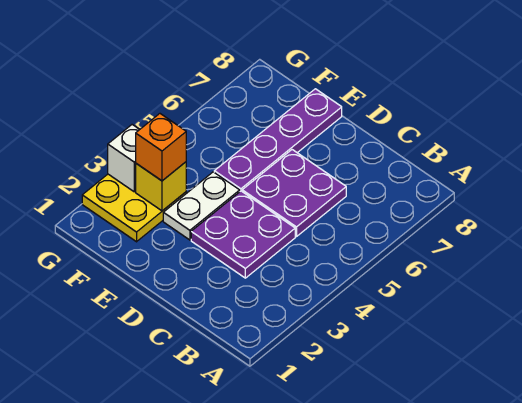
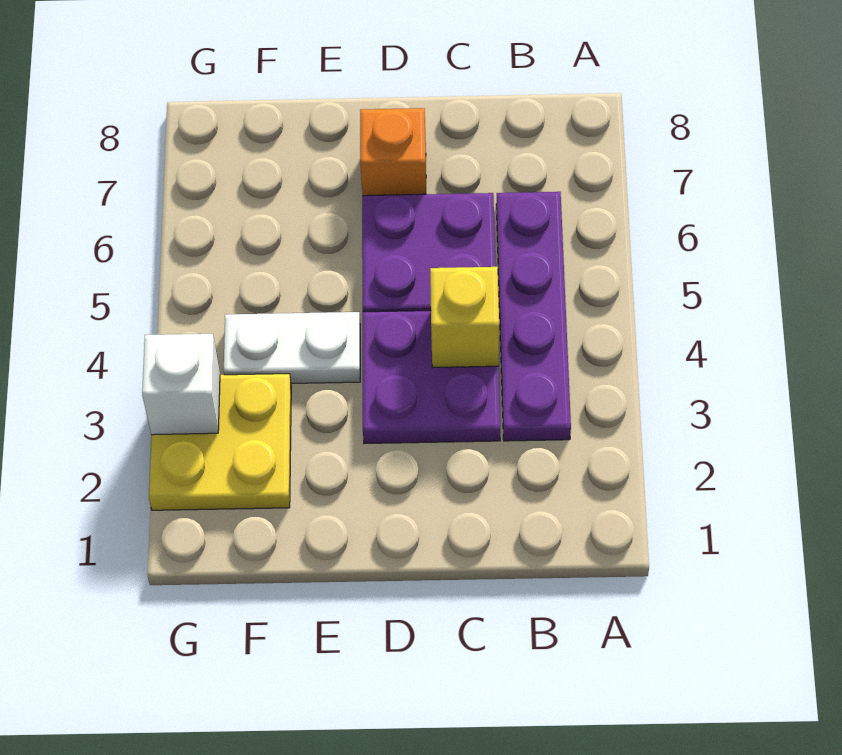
white 1x2 plate [163,172,240,240] -> white 1x2 plate turned to [224,312,360,383]
purple 1x4 plate [214,89,342,191] -> purple 1x4 plate moved to [496,192,571,441]
yellow 1x1 brick [136,162,186,211] -> yellow 1x1 brick moved to [430,267,499,367]
orange 1x1 brick [136,114,186,181] -> orange 1x1 brick moved to [360,108,426,196]

